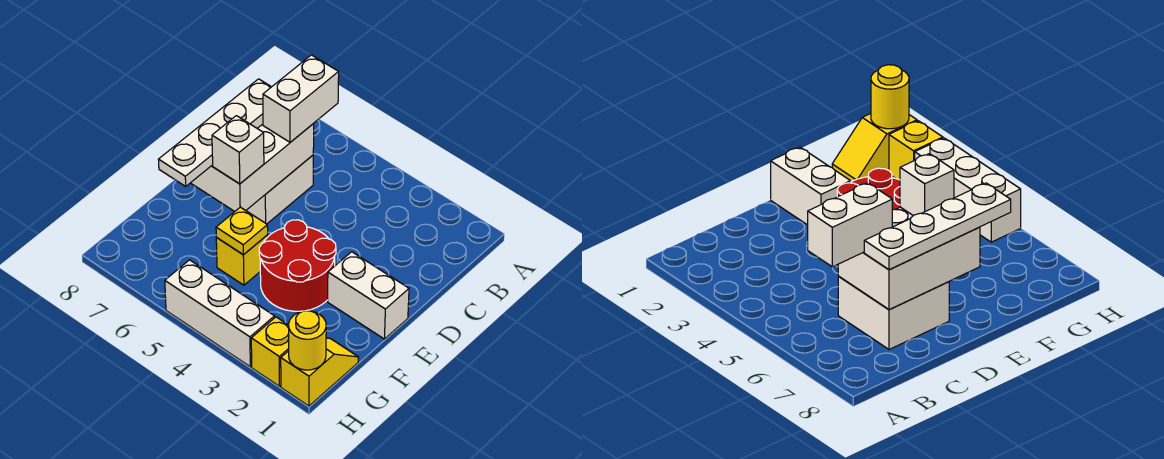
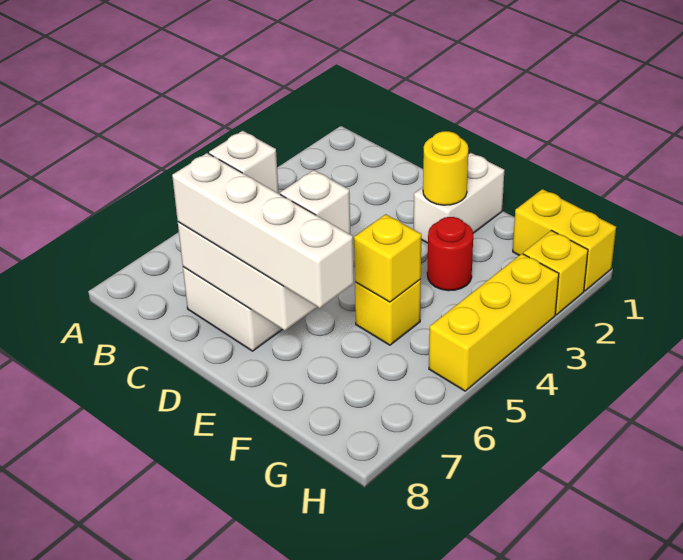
white 1x2 brick [263,55,339,142] -> white 1x1 brick [209,131,279,193]
white 1x4 plate [159,79,271,186] -> white 1x4 brick [172,153,354,308]
red 2x2 round brick [259,220,336,311] -> red 1x1 round brick [427,217,473,291]
yellow 1x1 plate [216,207,268,255] -> yellow 1x1 brick [354,214,421,302]
yellow 1x2 slope [281,338,359,406] -> yellow 1x2 brick [513,189,616,291]
yellow 1x1 round brick [289,311,326,370] -> yellow 1x1 round brick moved to [423,131,468,205]
white 1x3 brick [165,260,275,367] -> yellow 1x3 brick [429,254,559,391]

